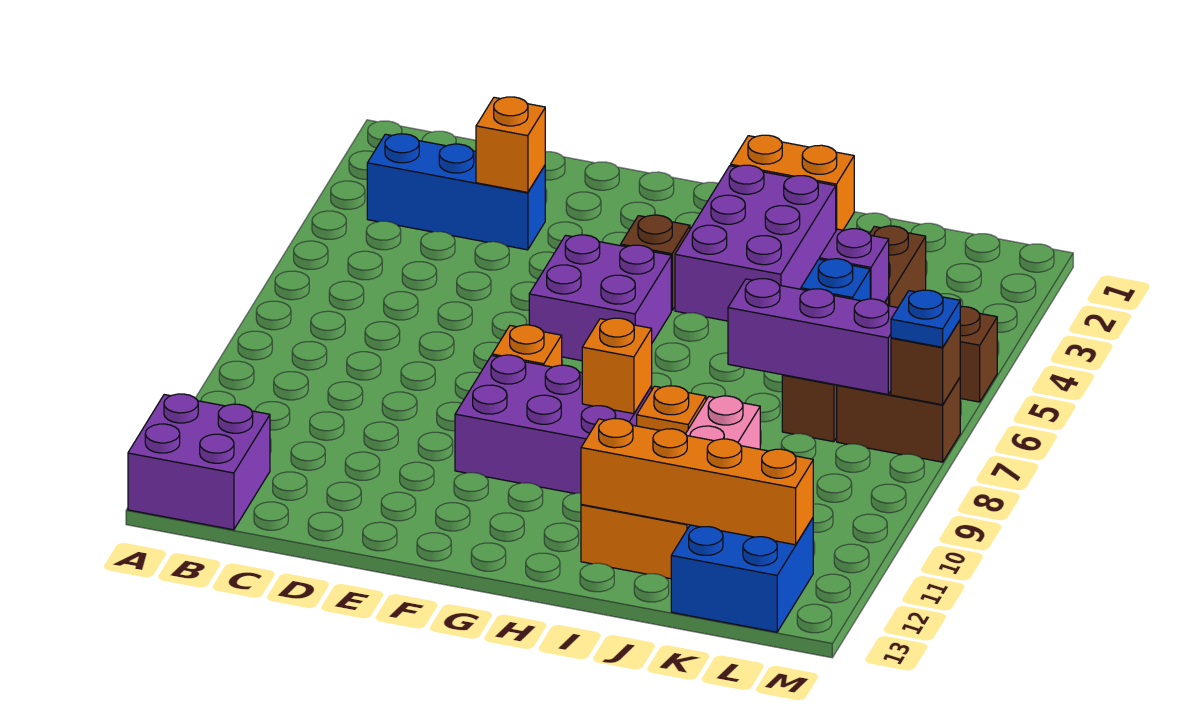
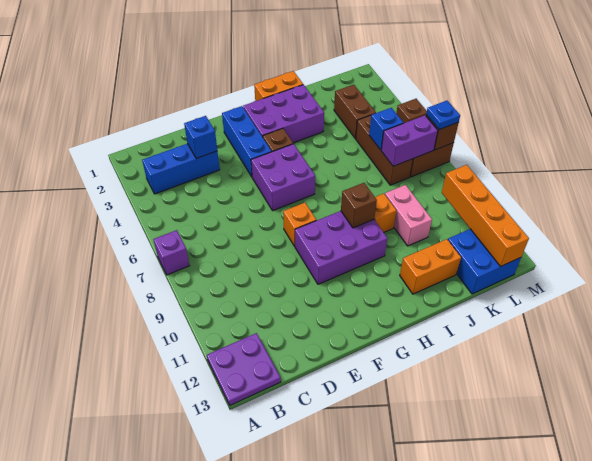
purple 2x2 brick [128,394,270,530] -> purple 2x2 plate [207,333,281,405]
orange 1x1 brick [476,97,545,192] -> blue 1x1 brick [184,116,217,159]
none -> blue 1x3 brick [222,106,272,177]
purple 2x3 brick [675,165,836,321] -> purple 2x3 brick turned to [243,85,324,143]
orange 1x1 brick [582,318,652,414] -> brown 1x1 brick [341,183,377,228]
orange 1x4 brick [581,419,813,545] -> orange 1x4 brick turned to [442,165,529,266]
purple 1x3 brick [728,279,898,394] -> purple 1x2 brick [381,115,438,166]
purple 1x1 brick [819,229,889,302] -> purple 1x1 brick moved to [153,230,190,275]

